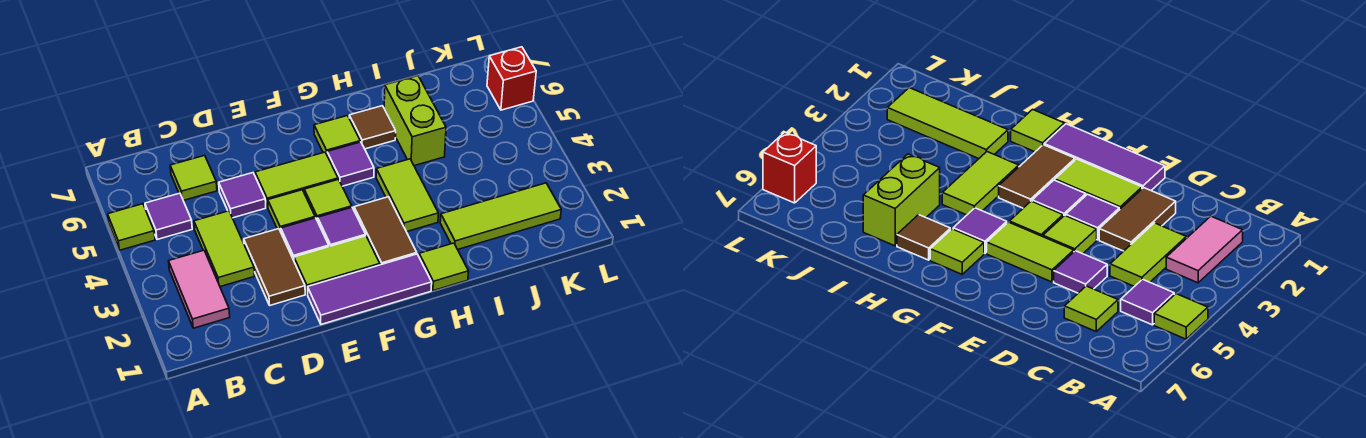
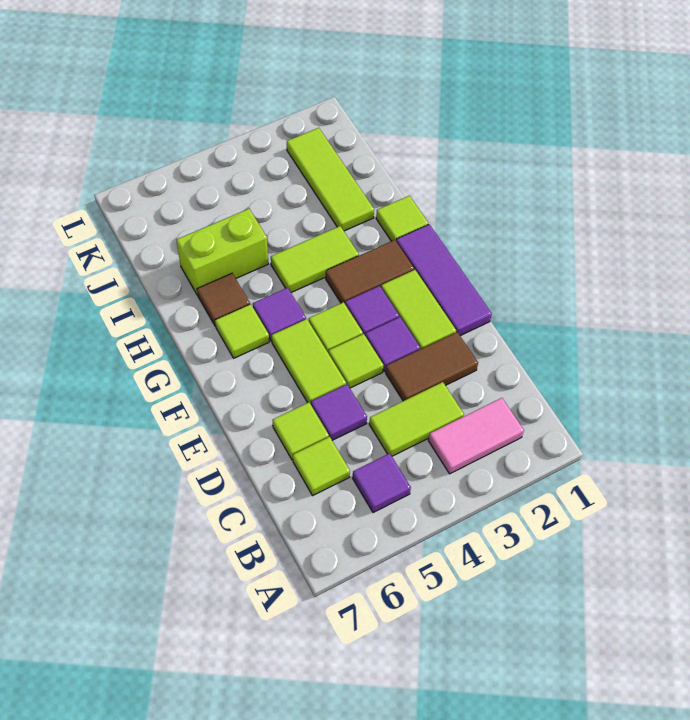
lime 1x1 tile [108,204,155,250] -> lime 1x1 tile moved to [273,402,329,460]
red 1x1 brick [487,47,536,110] -> none

